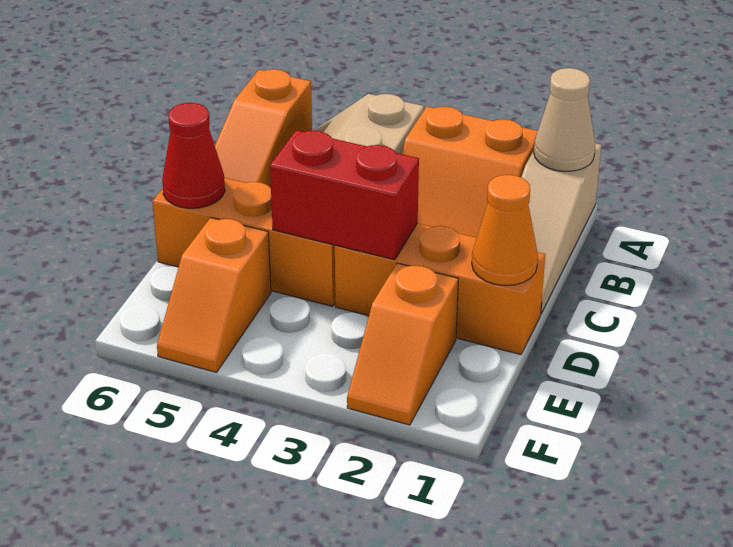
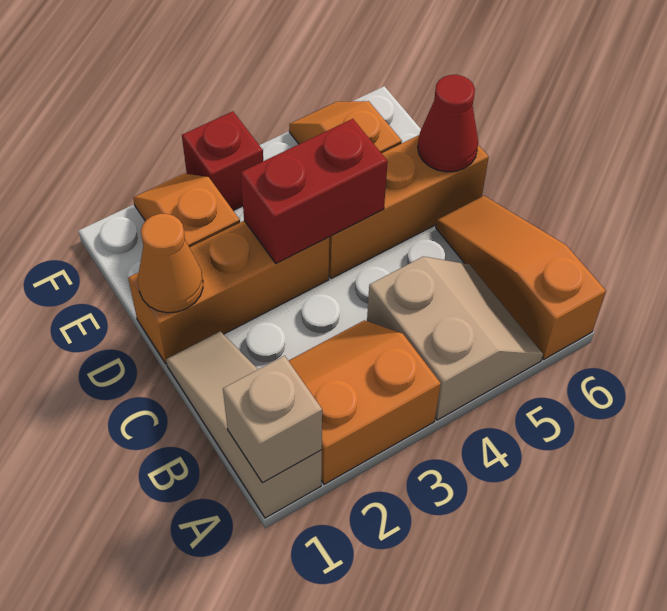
tan 1x1 cone [534,68,595,171] -> tan 1x1 brick [223,356,322,483]
none -> red 1x1 brick [182,111,263,211]

